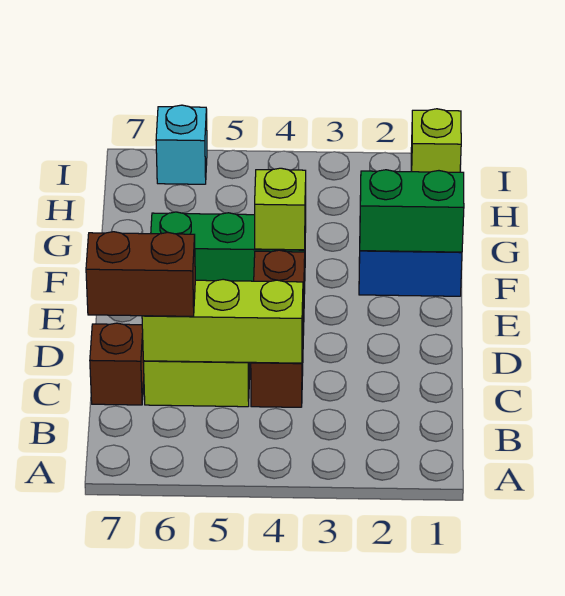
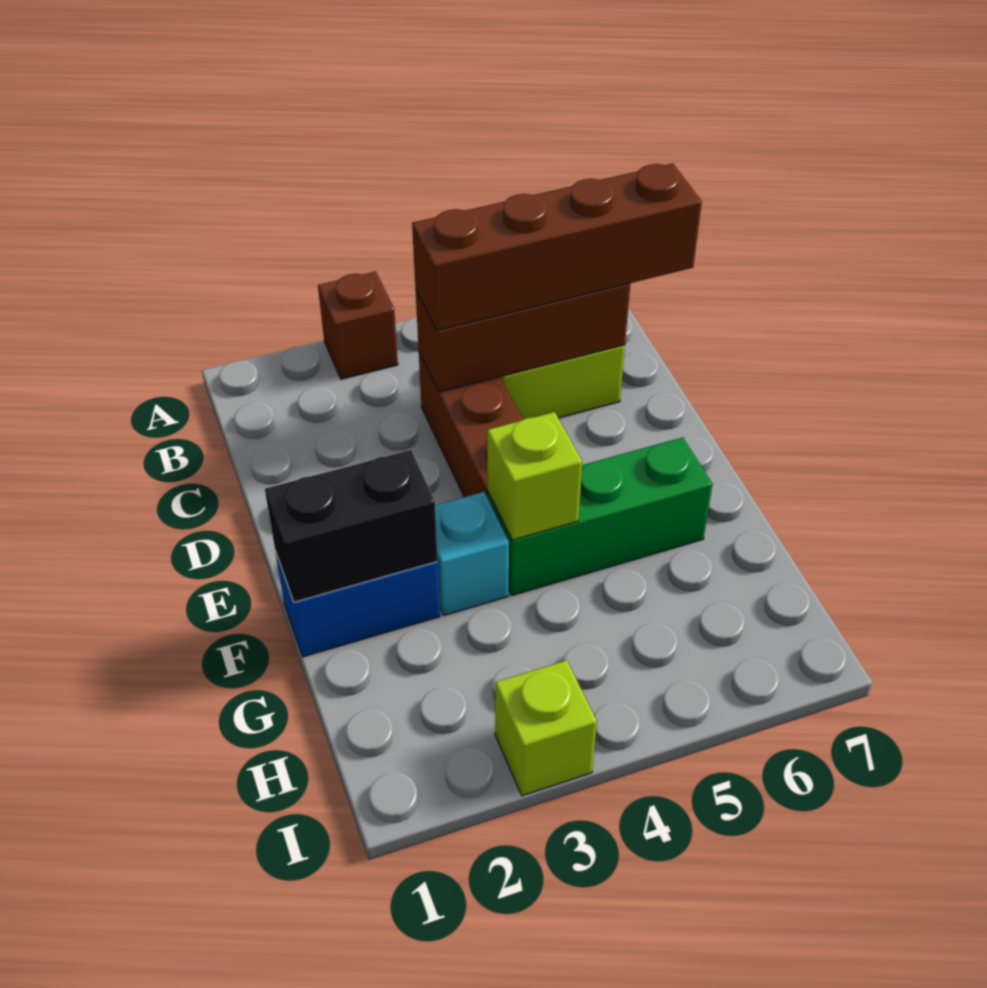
lime 1x3 brick [142,279,303,363] -> brown 1x3 brick [416,283,630,392]
brown 1x2 brick [86,232,195,316] -> brown 1x4 brick [412,163,702,331]
brown 1x1 brick [90,323,144,405] -> brown 1x1 brick moved to [318,271,398,379]
green 1x2 brick [360,170,464,252] -> black 1x2 brick [265,450,438,602]
lime 1x1 brick [411,109,461,172] -> lime 1x1 brick moved to [495,660,597,796]
cyan 1x1 brick [156,105,207,184] -> cyan 1x1 brick moved to [435,492,509,616]

